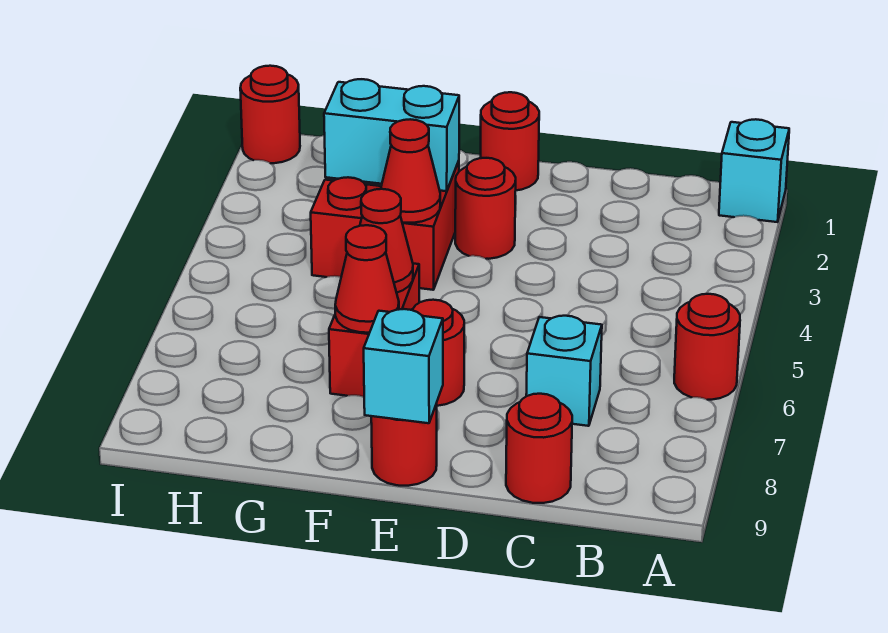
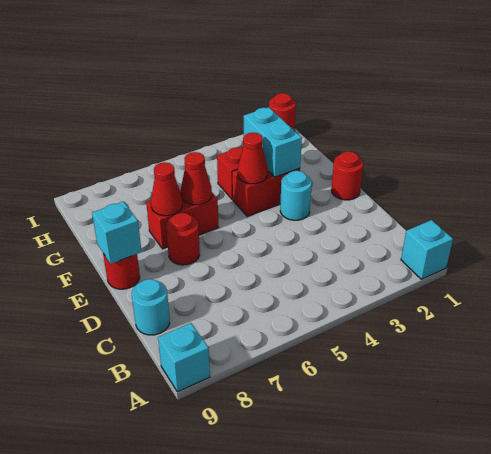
red 1x1 round brick [674,294,740,400] -> none
cyan 1x1 brick [526,316,602,426] -> cyan 1x1 brick moved to [158,323,210,392]
red 1x1 round brick [506,394,572,503] -> cyan 1x1 round brick [132,279,170,335]
red 1x1 round brick [455,158,516,259] -> cyan 1x1 round brick [280,171,312,220]

